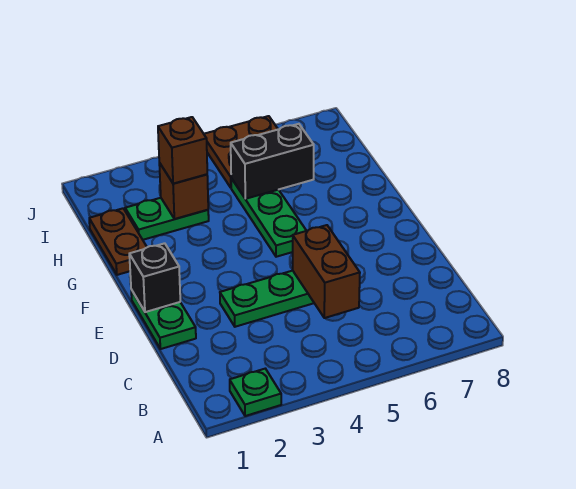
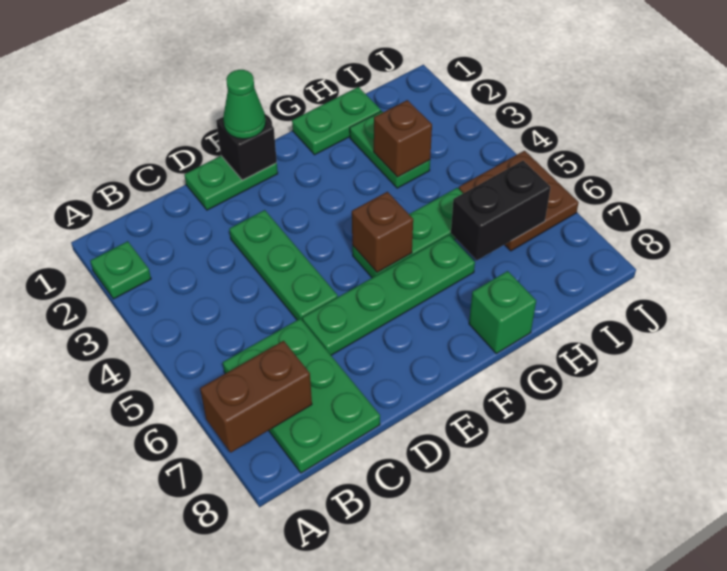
none -> green 2x3 plate [223,318,380,473]
brown 1x2 brick [293,225,360,318] -> brown 1x2 brick moved to [200,341,312,452]
none -> green 1x4 plate [302,235,475,355]
none -> green 1x1 cone [223,70,266,139]
brown 1x2 plate [89,208,147,275] -> green 1x2 plate [292,87,381,155]
none -> green 1x1 brick [469,271,536,354]
brown 1x1 brick [158,117,207,184] -> brown 1x1 brick moved to [352,192,413,273]
black 1x2 brick [231,124,314,199] -> black 1x2 brick turned to [451,161,551,260]

